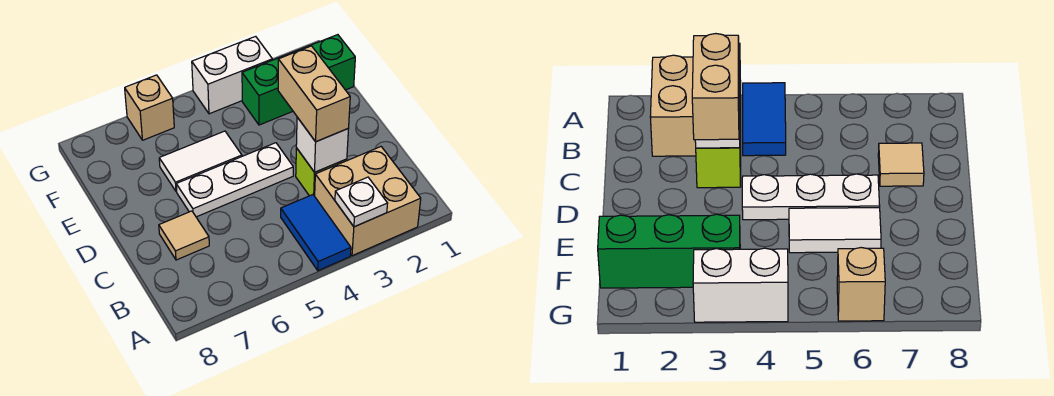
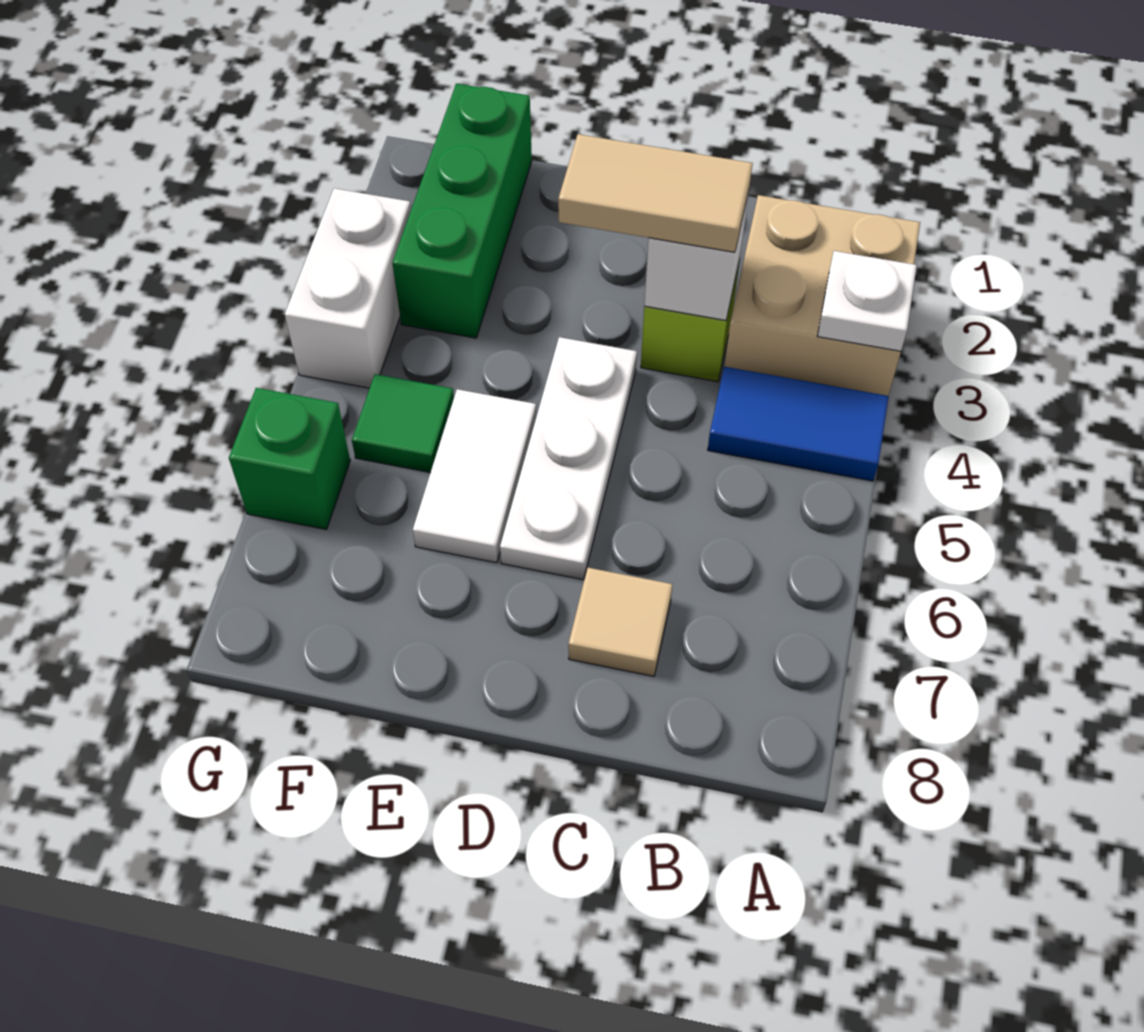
tan 1x2 brick [278,46,350,142] -> tan 1x2 tile [558,134,753,252]
none -> green 1x1 tile [352,374,454,473]
tan 1x1 brick [125,75,174,140] -> green 1x1 brick [229,388,350,529]

